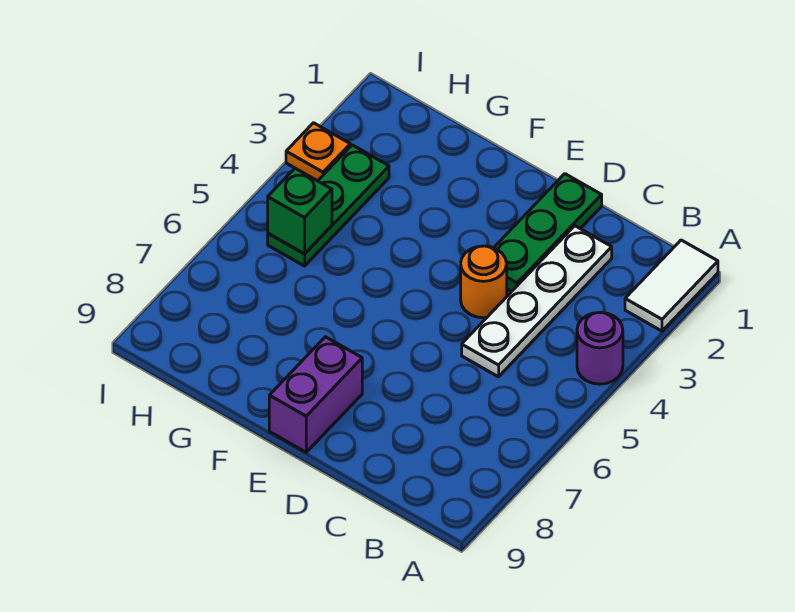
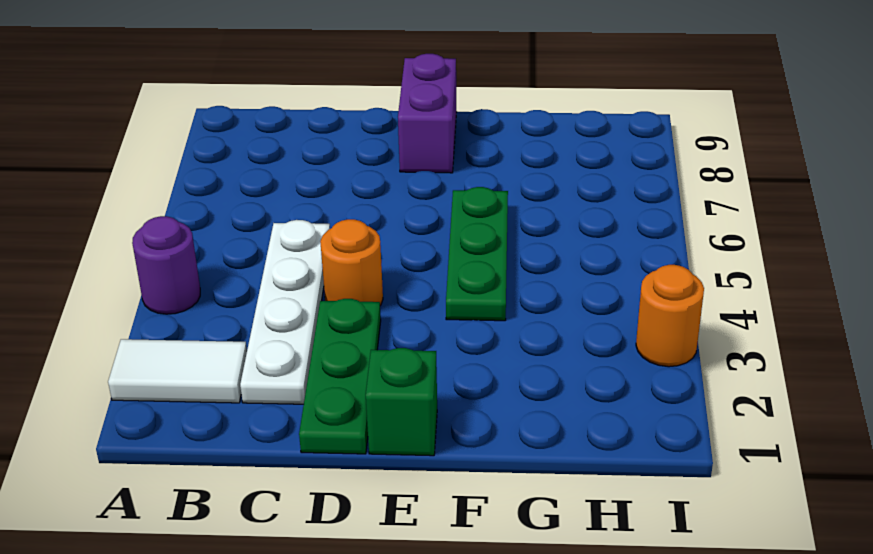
white 1x2 tile [625,240,718,331] -> white 1x2 tile turned to [108,339,247,403]
green 1x3 plate [268,145,389,266] -> green 1x3 plate moved to [446,187,508,321]
green 1x1 brick [268,168,332,254] -> green 1x1 brick moved to [366,348,437,456]
orange 1x1 plate [286,123,350,181] -> orange 1x1 round brick [636,265,704,367]

